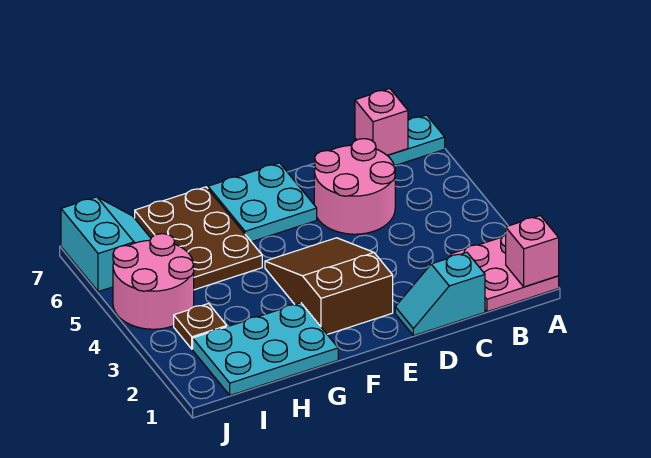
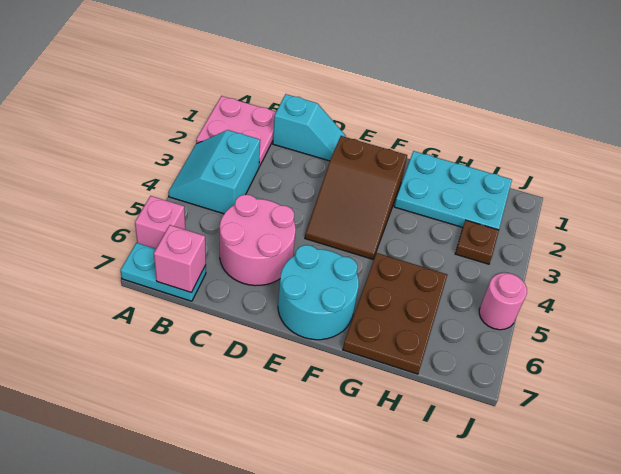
pink 1x1 brick [506,216,559,287] -> pink 1x1 brick moved to [135,196,185,249]
cyan 2x2 plate [208,163,317,242] -> cyan 2x2 round brick [278,245,359,340]
pink 2x2 round brick [113,234,194,329] -> pink 1x1 round brick [479,273,527,330]
cyan 2x2 slope [61,197,151,292] -> cyan 2x2 slope moved to [168,130,260,214]

